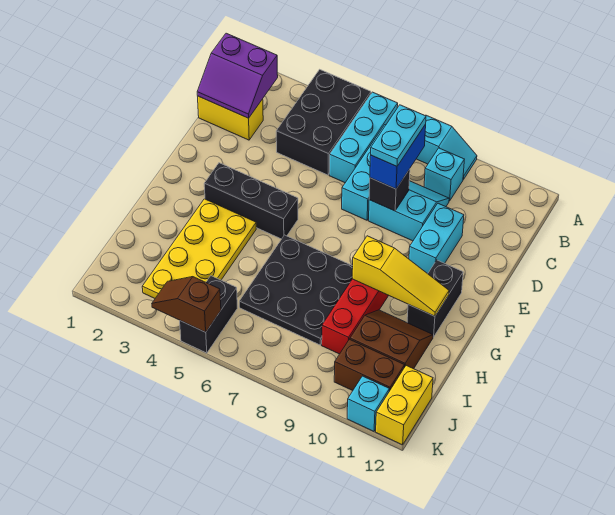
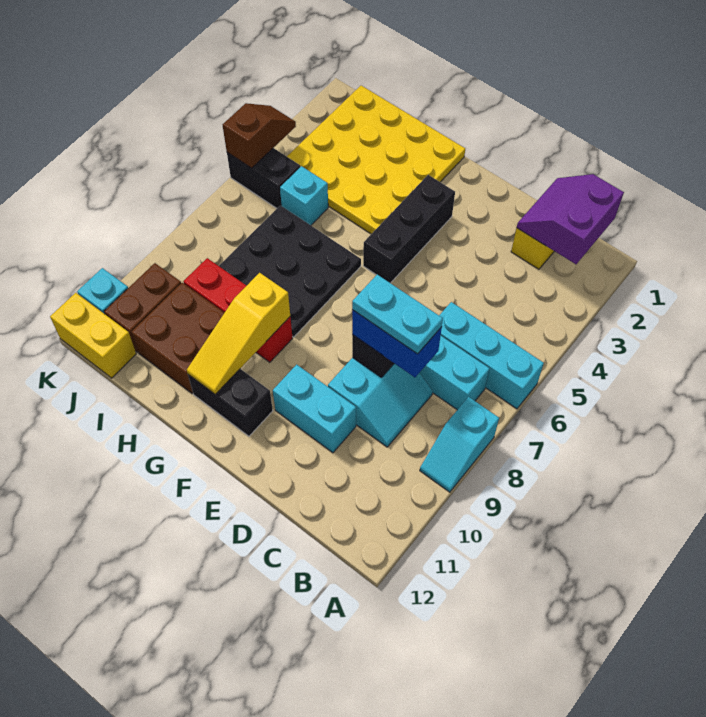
black 2x3 brick [276,69,371,175] -> none
cyan 1x1 brick [424,148,464,201] -> cyan 1x1 brick moved to [280,166,328,225]
yellow 2x4 plate [142,199,256,298] -> yellow 4x4 plate [287,86,465,234]
brown 2x2 slope [350,310,433,369] -> brown 2x2 brick [132,283,224,394]

